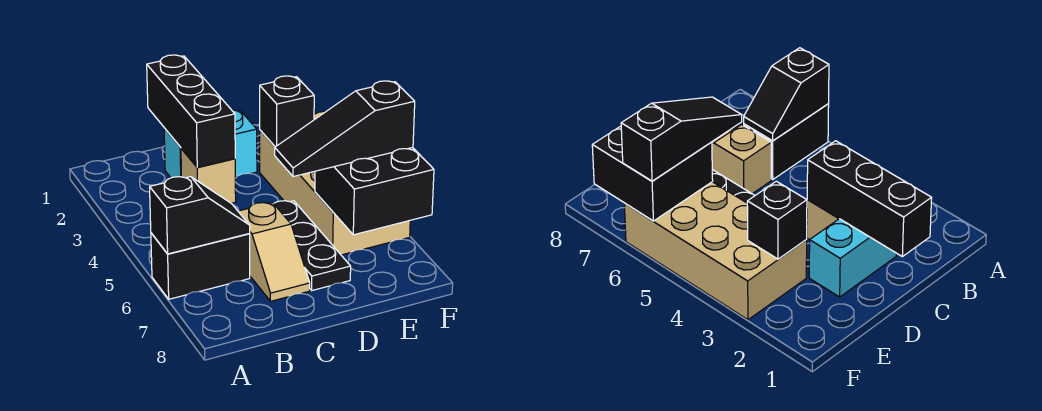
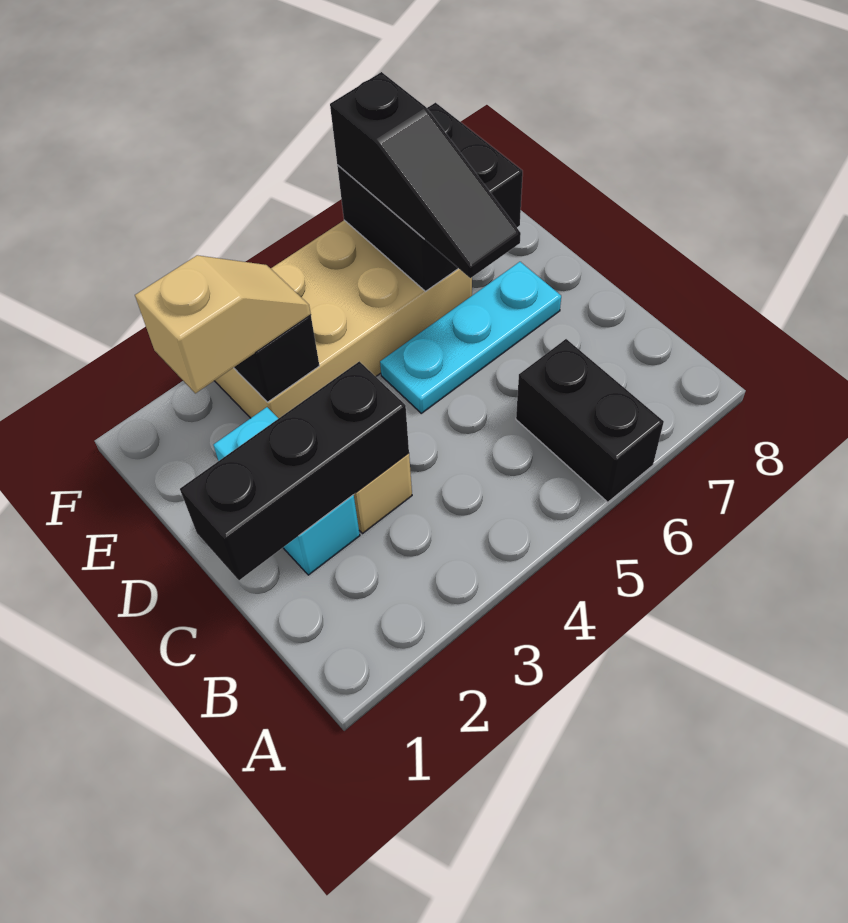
black 1x2 slope [150,177,250,254] -> none
tan 1x2 slope [238,203,310,301] -> tan 1x2 slope moved to [135,255,311,393]
black 1x3 plate [274,201,351,290] -> cyan 1x3 plate [380,262,561,413]

